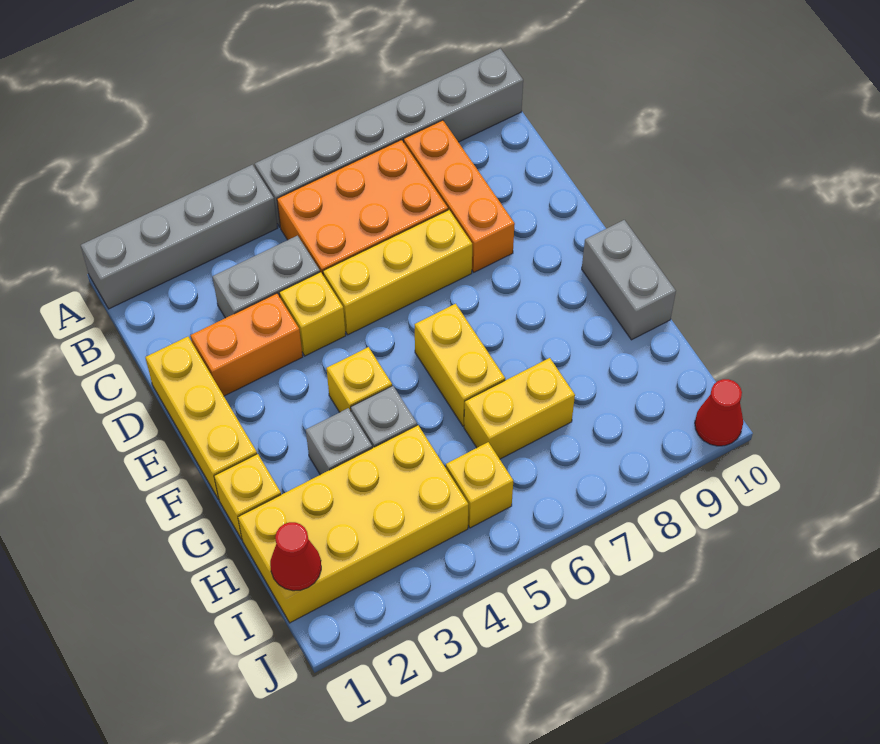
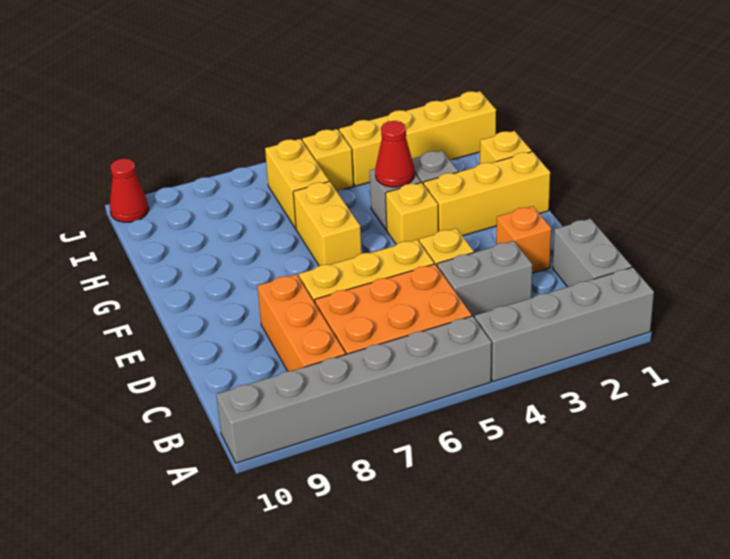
yellow 1x3 brick [145,337,257,499] -> yellow 1x3 brick turned to [423,152,550,236]
orange 1x2 brick [191,293,303,396] -> orange 1x1 brick [496,206,551,273]
grey 1x2 brick [582,220,676,340] -> grey 1x2 brick moved to [553,219,632,287]
yellow 2x4 brick [238,425,469,623] -> yellow 1x4 brick [339,91,496,186]
yellow 1x2 brick [464,358,575,459] -> yellow 1x2 brick turned to [265,139,329,229]
red 1x1 cone [270,522,321,591] -> red 1x1 cone moved to [375,121,414,187]

